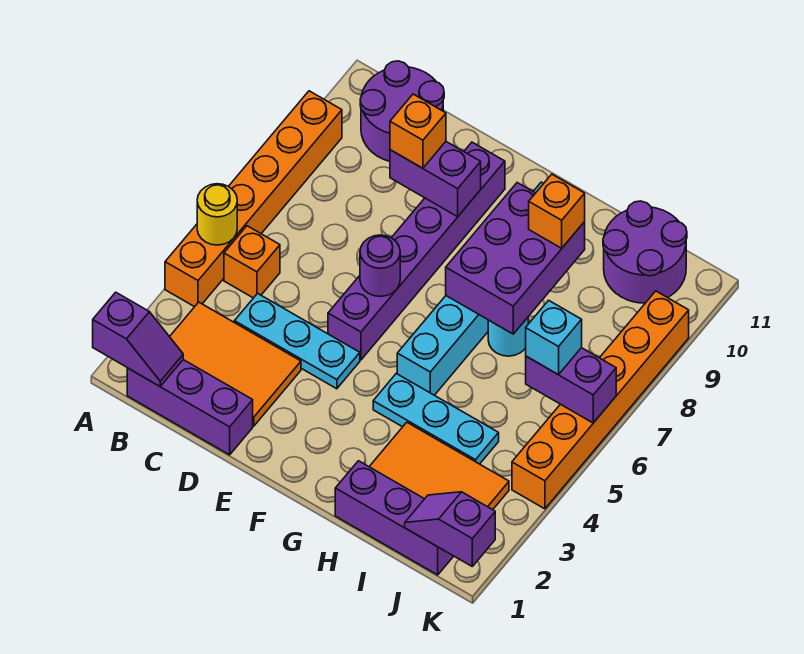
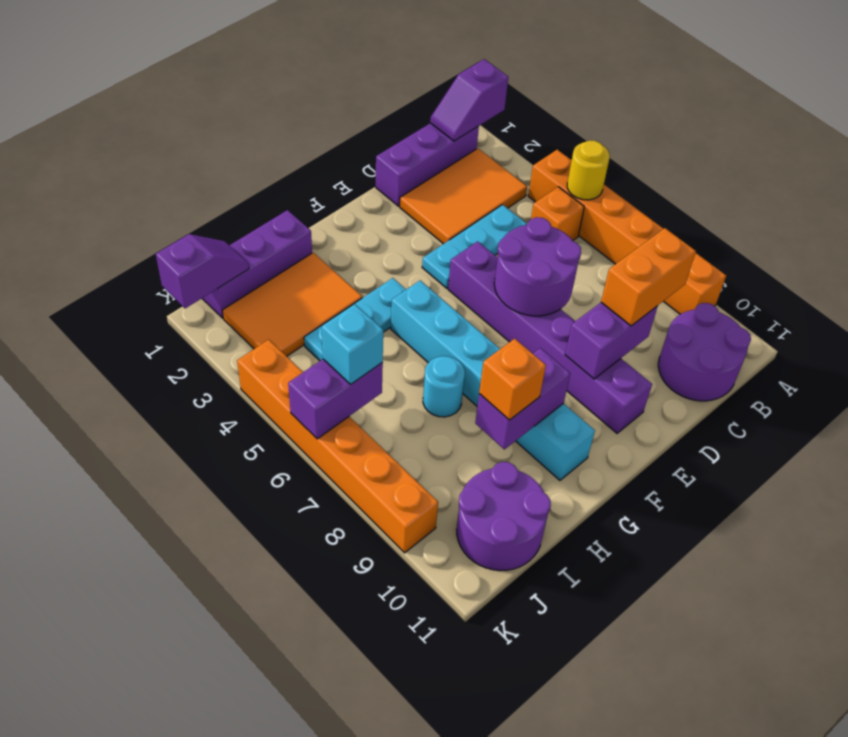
orange 1x1 brick [390,94,446,168] -> orange 1x2 brick [601,228,696,326]
purple 1x1 round brick [360,235,400,296] -> purple 2x2 round brick [494,217,581,316]
purple 2x3 brick [446,183,585,334] -> purple 1x2 brick [475,348,570,449]

